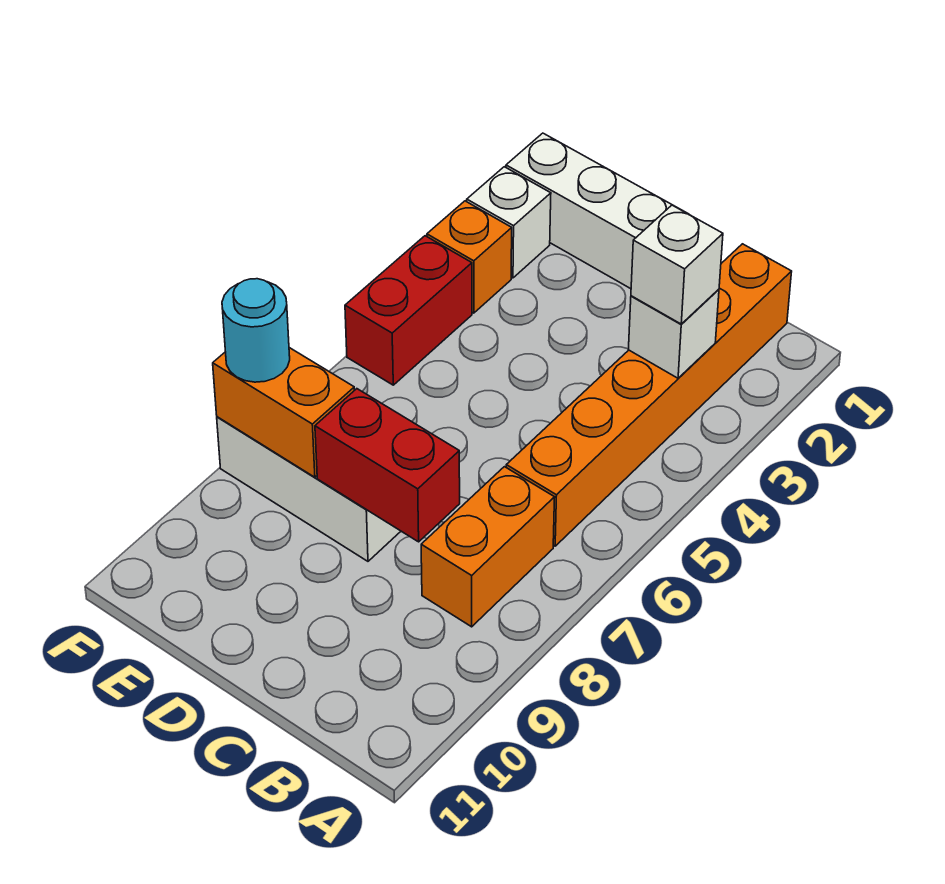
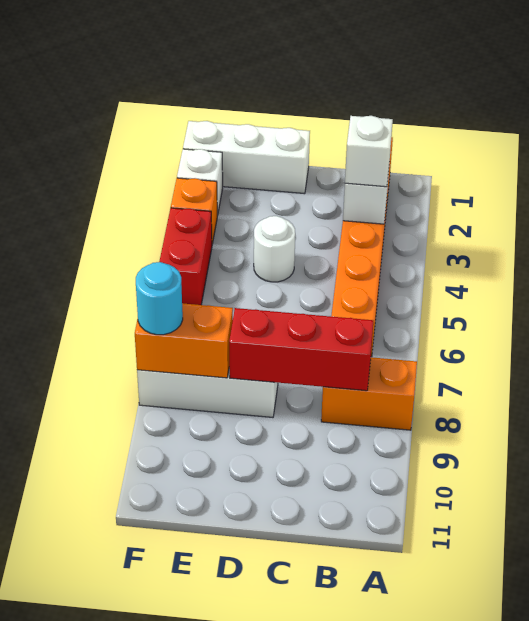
orange 1x2 brick [421,467,555,627] -> orange 1x2 brick turned to [321,357,417,430]
red 1x2 brick [315,389,460,542] -> red 1x3 brick [229,308,373,391]
none -> white 1x1 round brick [254,216,295,282]

